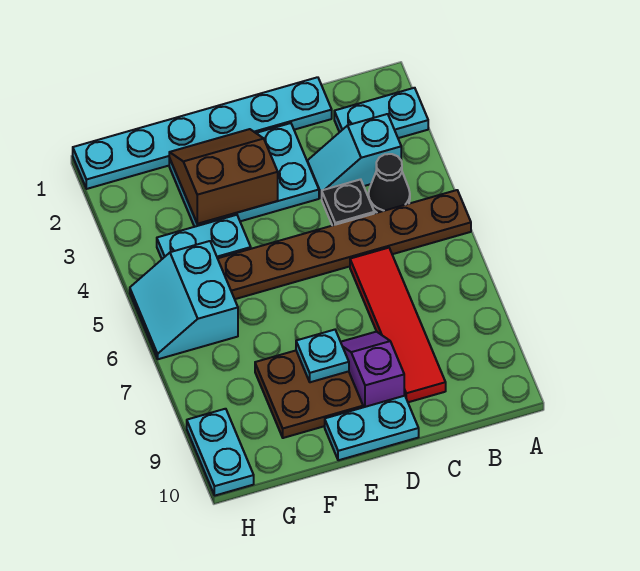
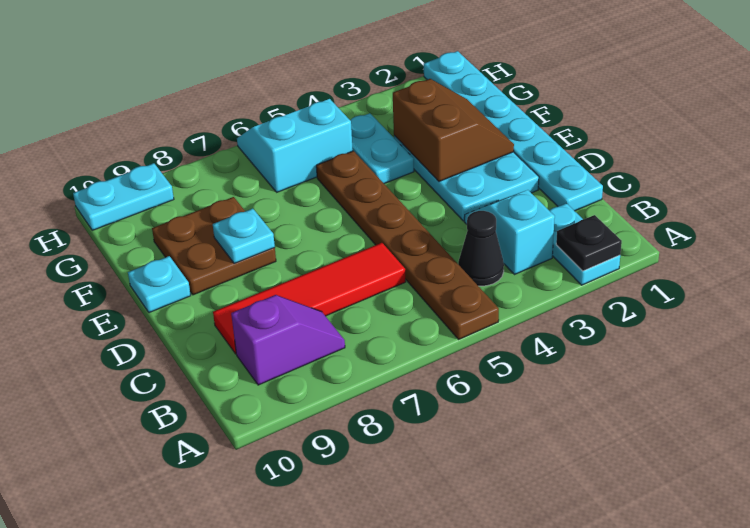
black 1x1 plate [322,179,374,226] -> black 1x1 plate moved to [556,215,622,271]
purple 1x2 slope [341,332,404,407] -> purple 1x2 slope moved to [231,295,345,385]
cyan 1x2 plate [325,396,419,460] -> cyan 1x1 plate [128,256,191,313]

